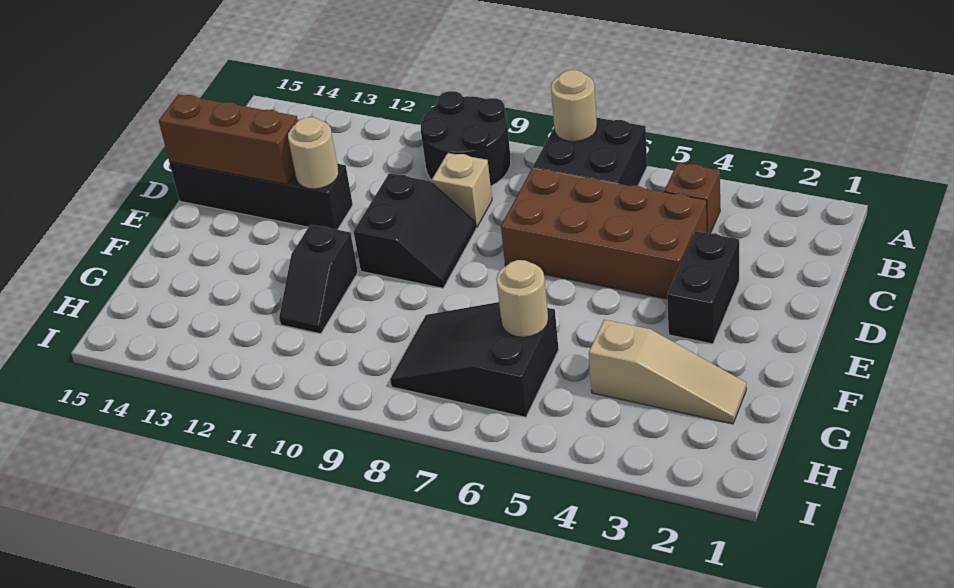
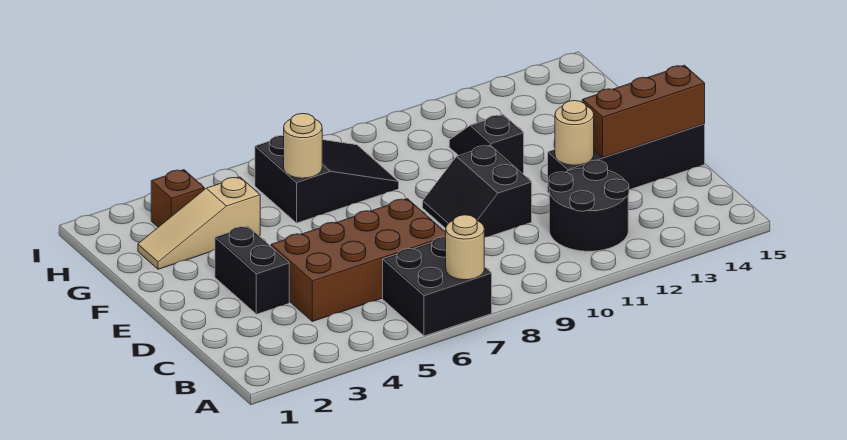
black 2x2 round brick [421,91,511,186] -> black 2x2 round brick moved to [549,160,629,251]
brown 1x1 brick [664,163,720,233] -> brown 1x1 brick moved to [151,170,204,227]
tan 1x1 brick [432,153,492,228] -> none

